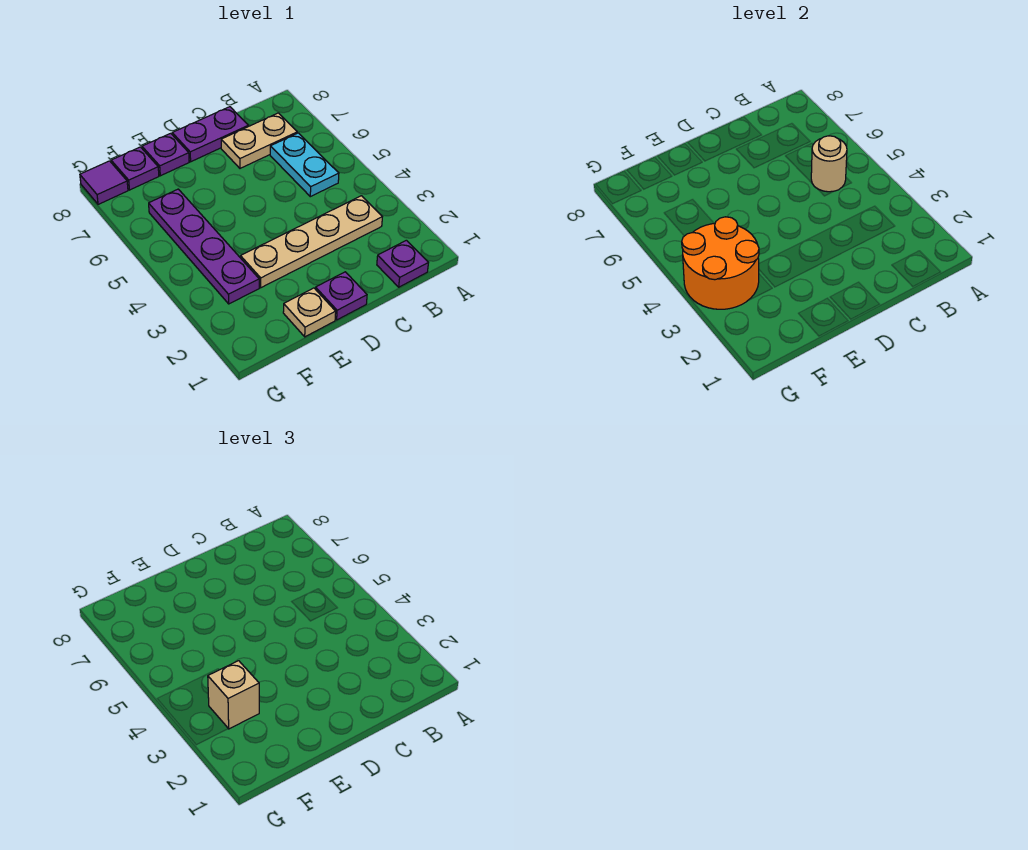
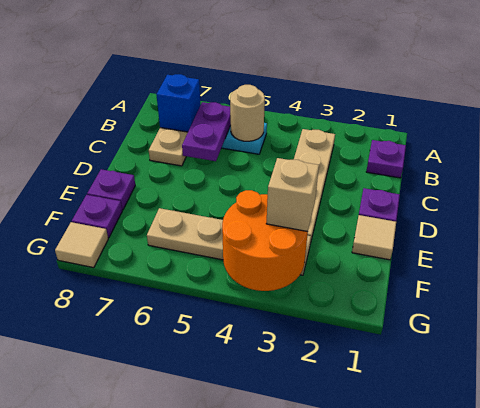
none -> blue 1x1 brick [156,74,201,132]
purple 1x2 plate [172,107,248,162] -> purple 1x2 plate moved to [182,102,231,161]
tan 1x1 plate [283,288,336,337] -> tan 1x1 tile [352,215,396,260]
purple 1x4 plate [149,189,259,304] -> tan 1x4 plate [147,208,311,275]
purple 1x1 tile [80,161,128,204] -> tan 1x1 tile [55,222,108,268]

